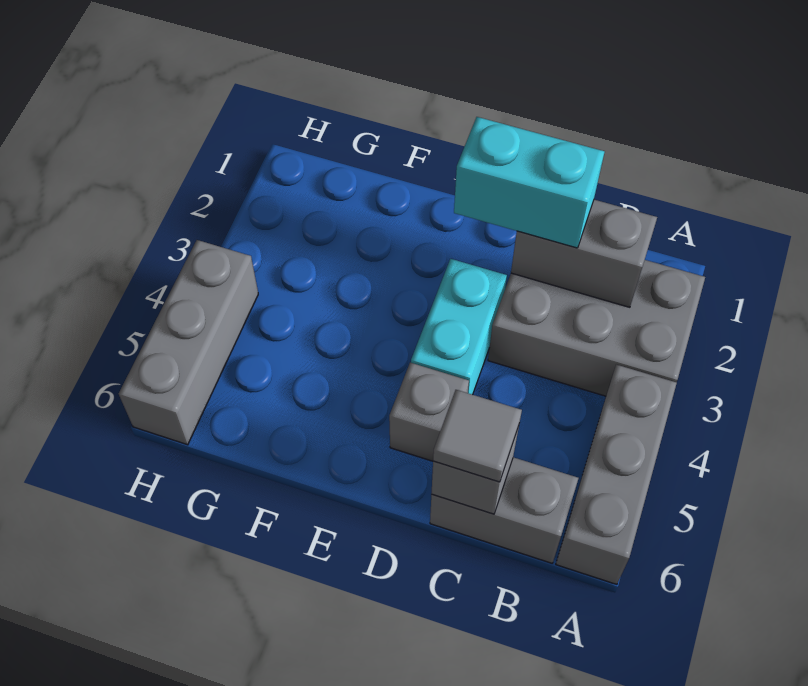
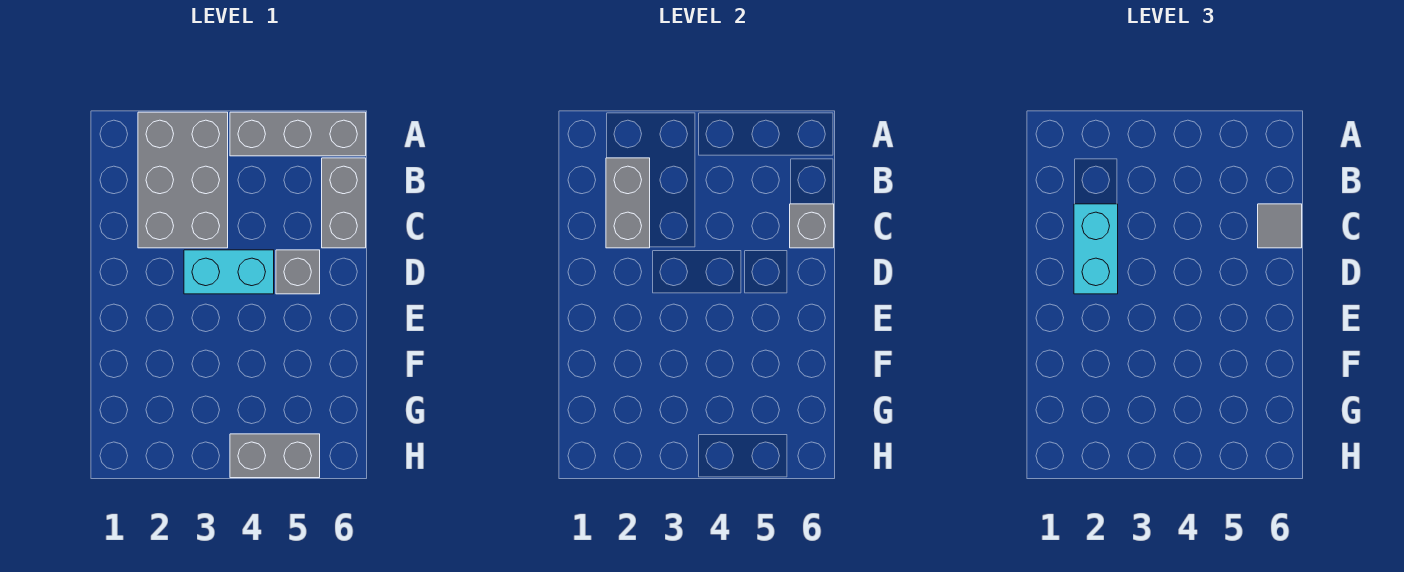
grey 1x3 brick [118,240,258,445] -> grey 1x2 brick [230,434,320,478]

